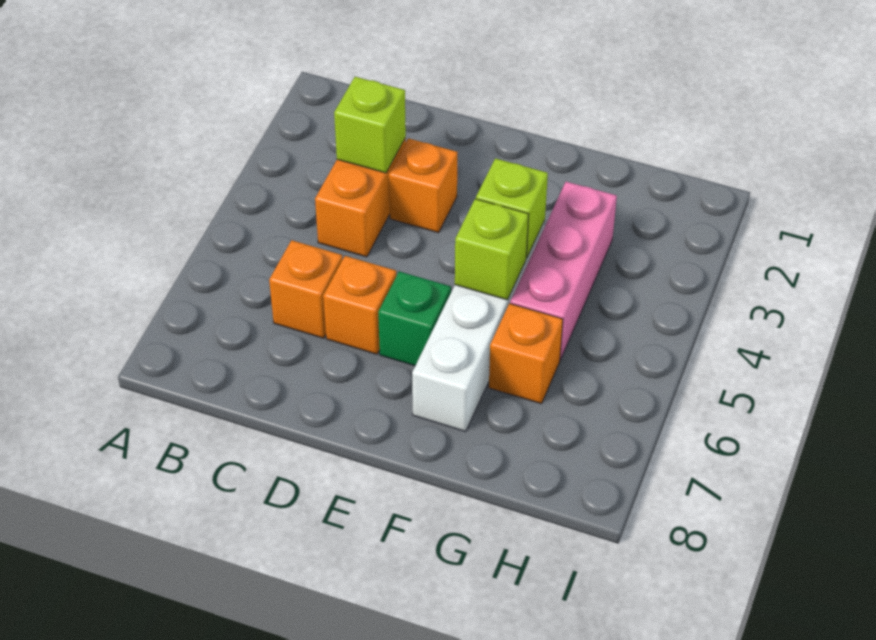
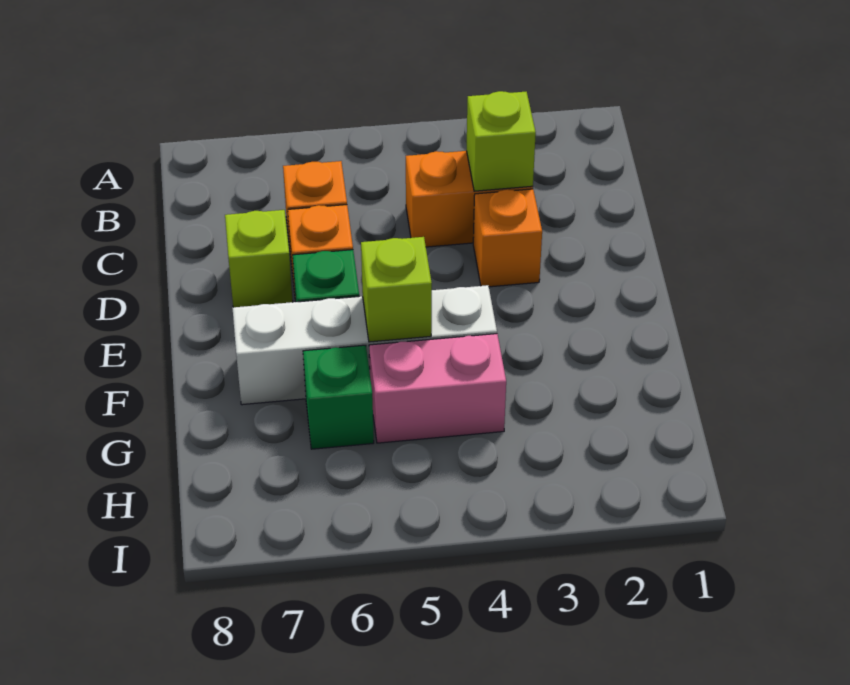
lime 1x1 brick [476,158,548,258] -> lime 1x1 brick moved to [225,210,293,307]
pink 1x3 brick [510,182,617,360] -> pink 1x2 brick [369,334,506,443]
orange 1x1 brick [489,303,563,404] -> green 1x1 brick [303,345,374,449]

